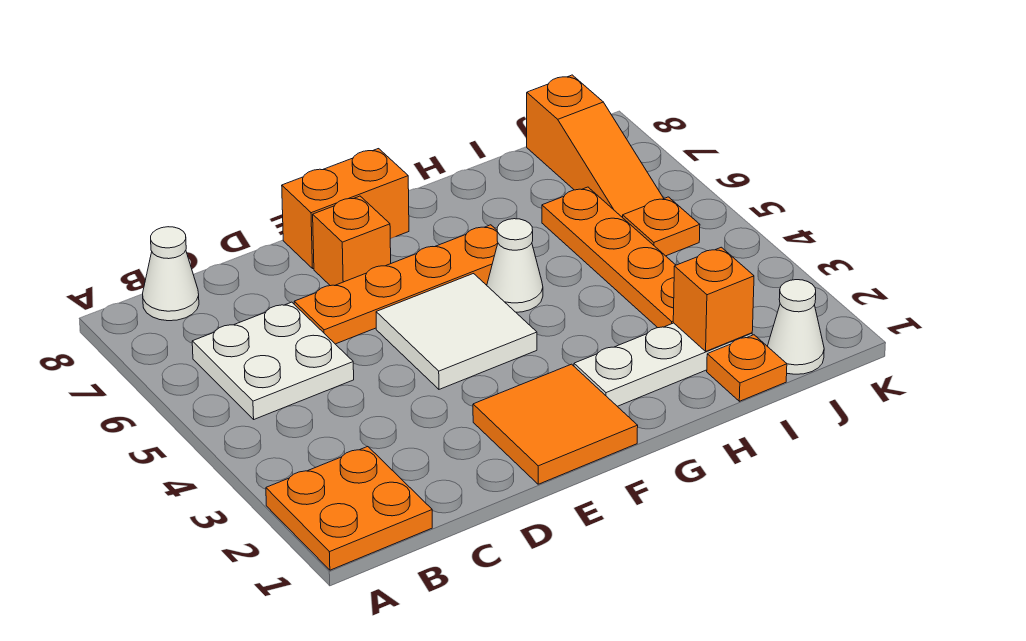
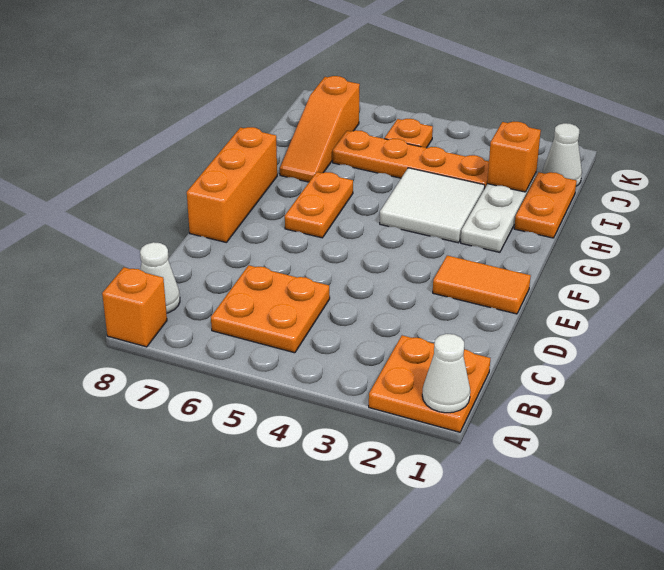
white 2x2 plate [192,302,354,419] -> orange 2x2 plate [211,265,330,353]
orange 1x4 plate [294,225,498,344] -> orange 1x2 plate [285,172,353,238]
orange 2x2 tile [473,364,638,484] -> orange 1x2 tile [433,256,531,314]
white 2x2 tile [376,274,537,389] -> white 2x2 tile moved to [380,168,485,243]
orange 1x1 brick [313,196,391,286] -> orange 1x1 brick moved to [102,267,167,347]
orange 1x2 brick [282,149,409,268] -> orange 1x3 brick [187,127,277,243]
white 1x1 cone [487,219,543,312] -> white 1x1 cone moved to [422,334,470,413]
orange 1x1 plate [707,335,787,401] -> orange 1x2 plate [514,172,577,238]
orange 1x3 slope [527,75,664,218] -> orange 1x3 slope turned to [280,76,360,182]

